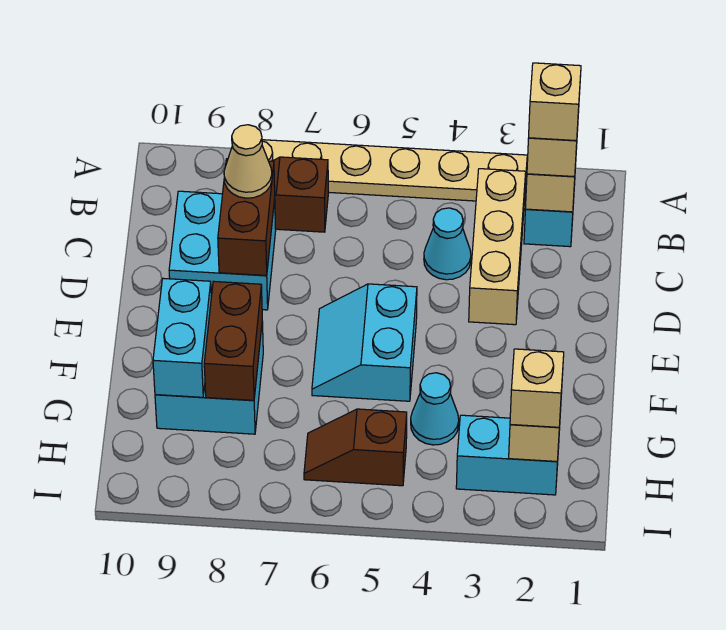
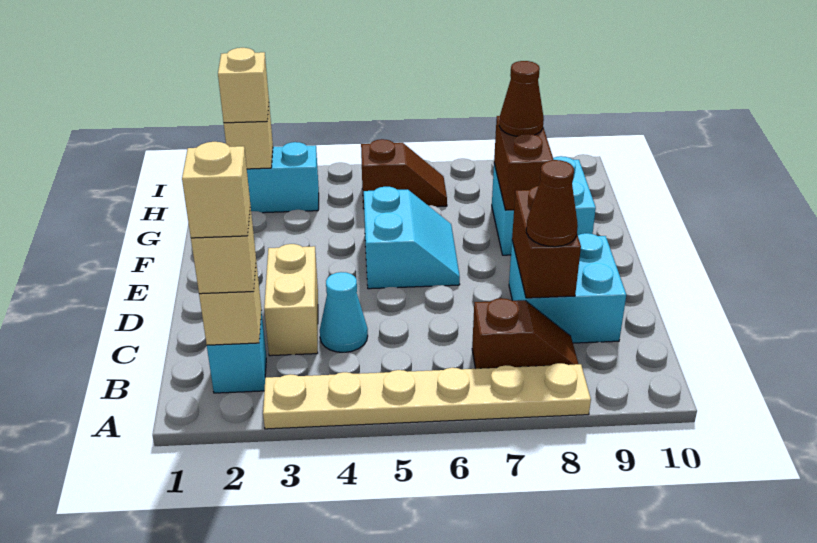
tan 1x3 brick [469,169,526,325] -> tan 1x2 brick [264,244,318,356]
tan 1x1 cone [224,125,272,198] -> brown 1x1 cone [526,160,578,247]
cyan 1x2 brick [153,278,211,397] -> none
cyan 1x1 cone [411,373,459,445] -> none
none -> brown 1x1 cone [499,61,544,136]

